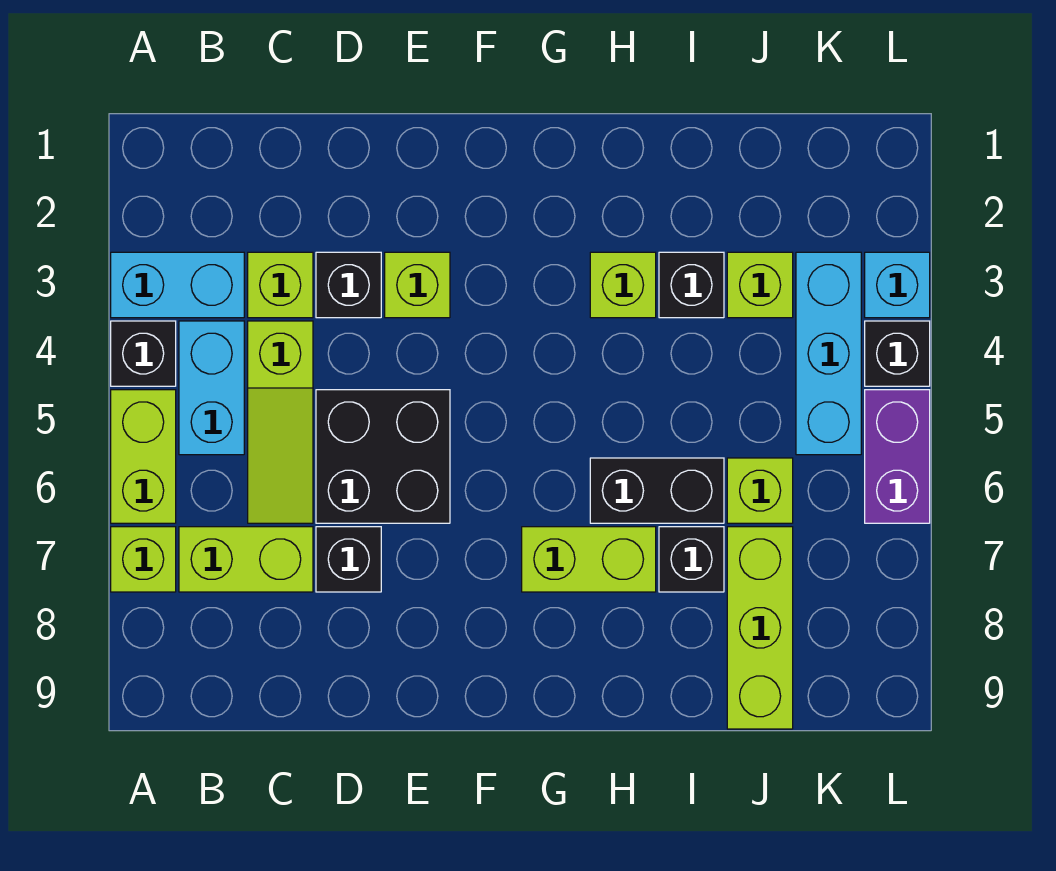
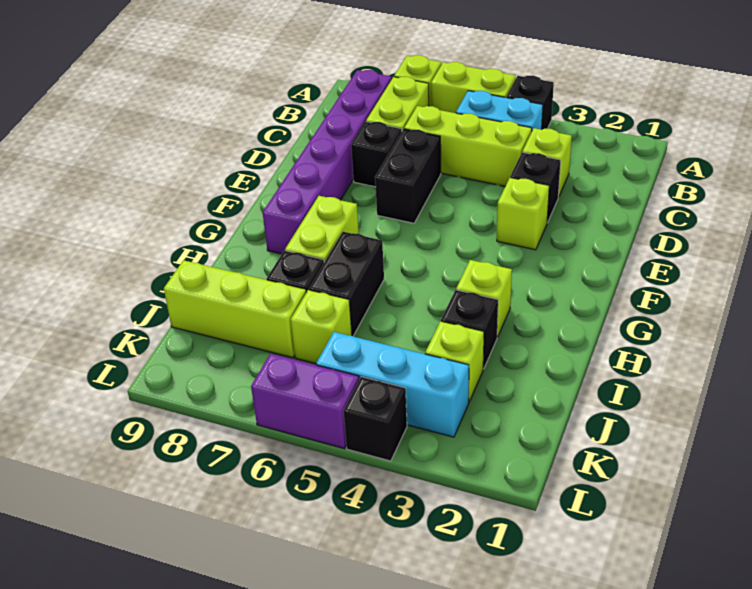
cyan 1x2 brick [111,252,244,318] -> none
none -> purple 1x6 brick [263,70,392,254]
lime 1x3 slope [248,321,313,523] -> lime 1x3 brick [404,106,532,186]
black 2x2 brick [316,390,450,523] -> black 1x2 brick [375,129,441,223]
cyan 1x1 brick [865,252,930,318] -> none

